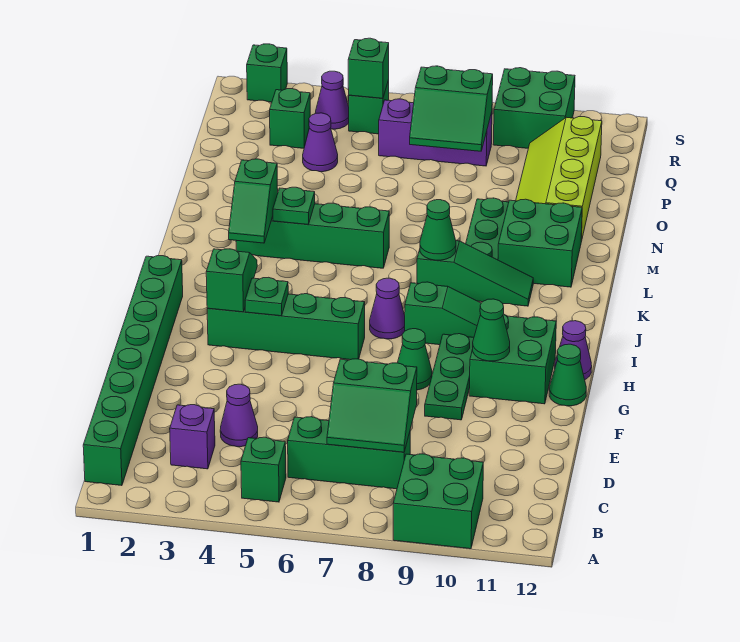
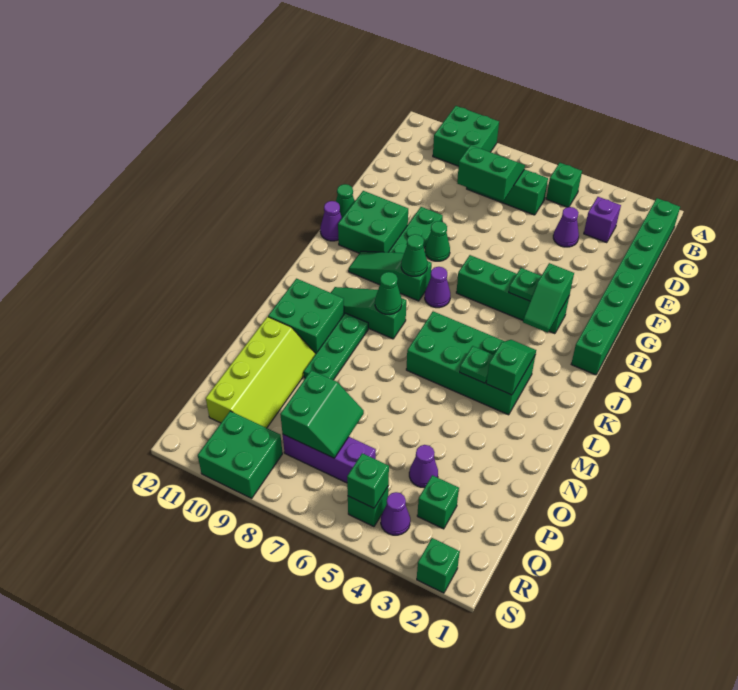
green 1x1 cone [473,299,510,361] -> green 1x1 cone moved to [401,234,427,276]
green 1x4 brick [236,203,389,268] -> green 2x4 brick [406,311,535,415]
green 2x2 slope [410,66,493,151] -> green 2x2 slope turned to [280,370,364,458]

